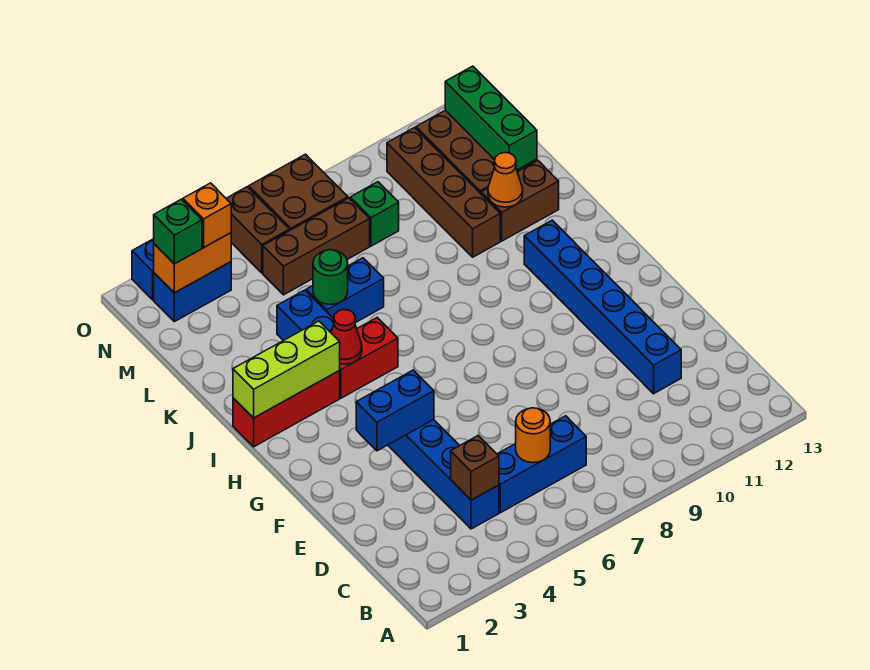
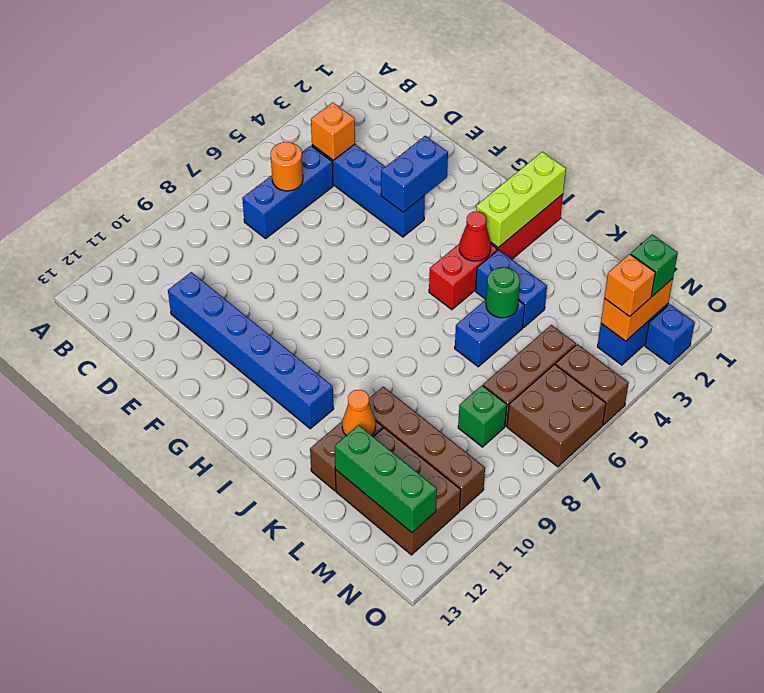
brown 1x1 brick [451,436,499,500] -> orange 1x1 brick [311,102,355,160]

